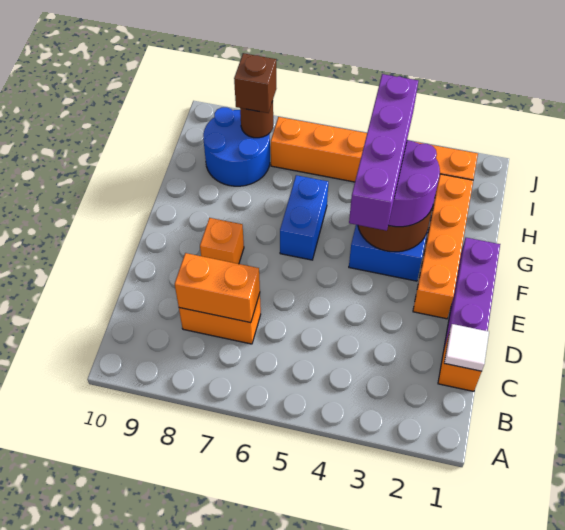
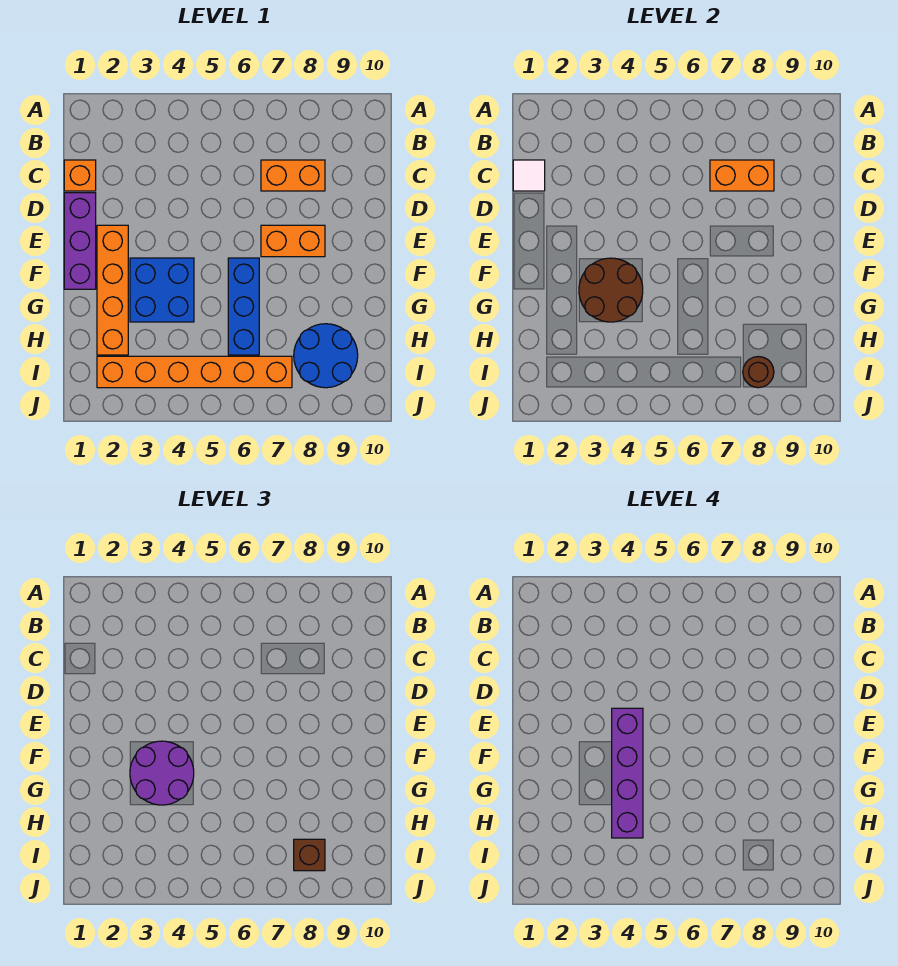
orange 1x1 brick [200,218,244,264] -> orange 1x2 brick [261,225,325,257]
blue 1x2 brick [280,175,328,260] -> blue 1x3 brick [228,258,259,355]

